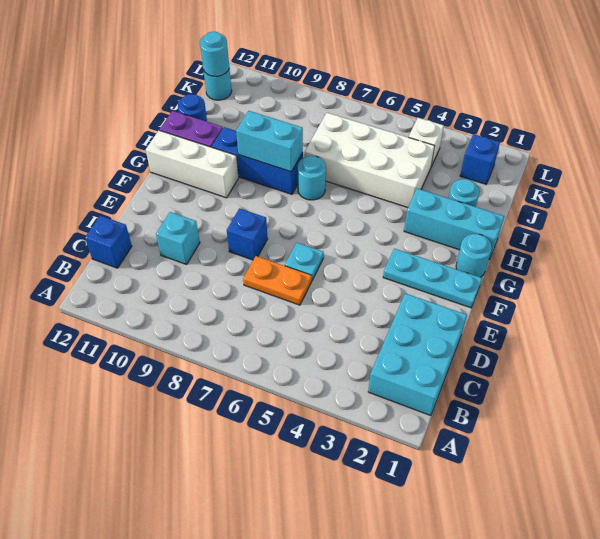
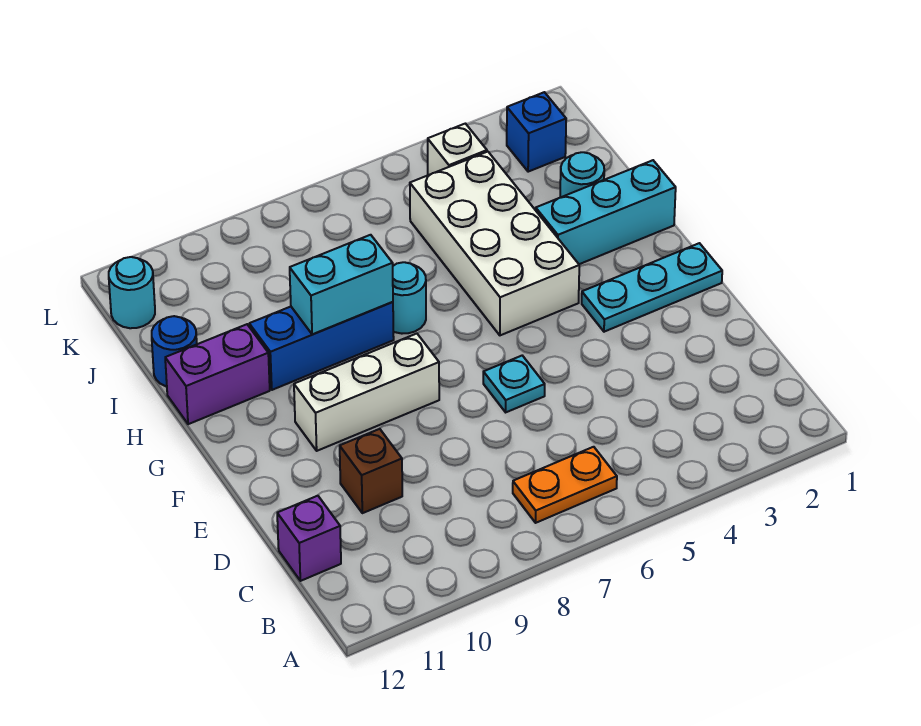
cyan 2x3 brick [368,293,467,416] -> none
blue 1x1 brick [85,216,132,268] -> purple 1x1 brick [277,496,341,581]
orange 1x2 plate [243,256,312,305] -> orange 1x2 plate moved to [513,447,617,523]
cyan 1x1 brick [156,212,200,264] -> brown 1x1 brick [340,429,402,513]
blue 1x1 brick [227,208,268,260] -> none
cyan 1x1 round brick [456,234,492,277] -> none
white 1x3 brick [146,130,239,198] -> white 1x3 brick moved to [294,334,439,451]
white 2x4 brick [305,113,435,208] -> white 2x4 brick turned to [410,152,579,335]
cyan 1x1 round brick [200,32,229,76] -> none

